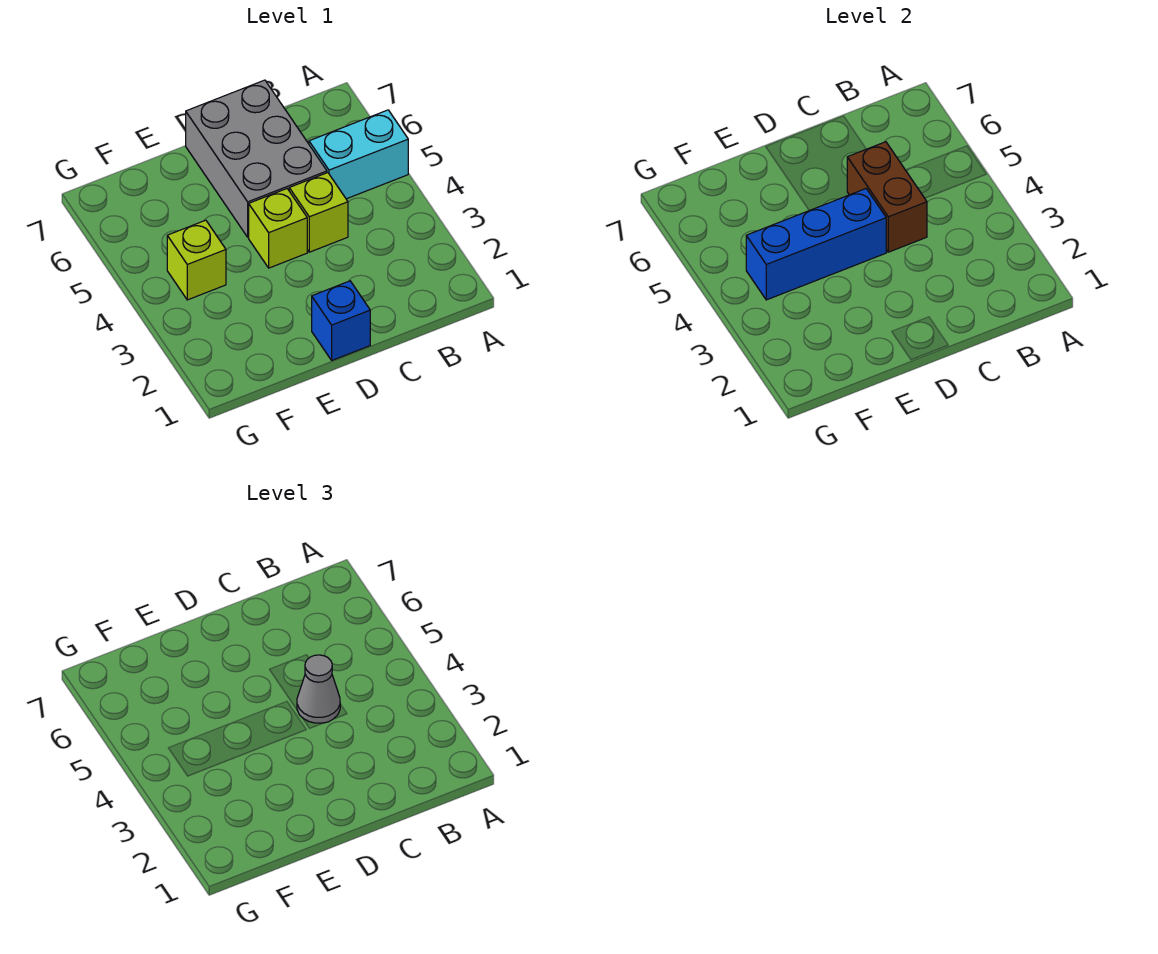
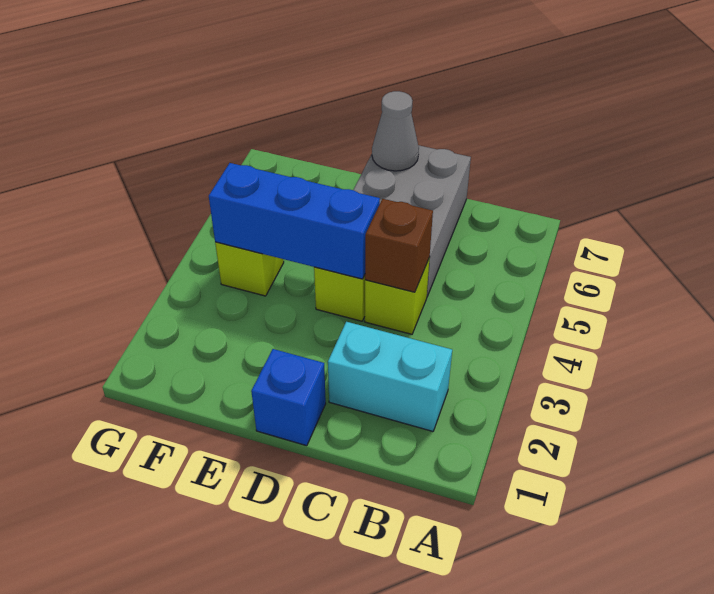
cyan 1x2 brick [309,110,408,199] -> cyan 1x2 brick moved to [328,322,452,431]
brown 1x2 brick [847,142,927,252] -> brown 1x1 brick [365,199,433,292]
grey 1x1 cone [297,655,340,723] -> grey 1x1 cone moved to [372,91,419,171]

